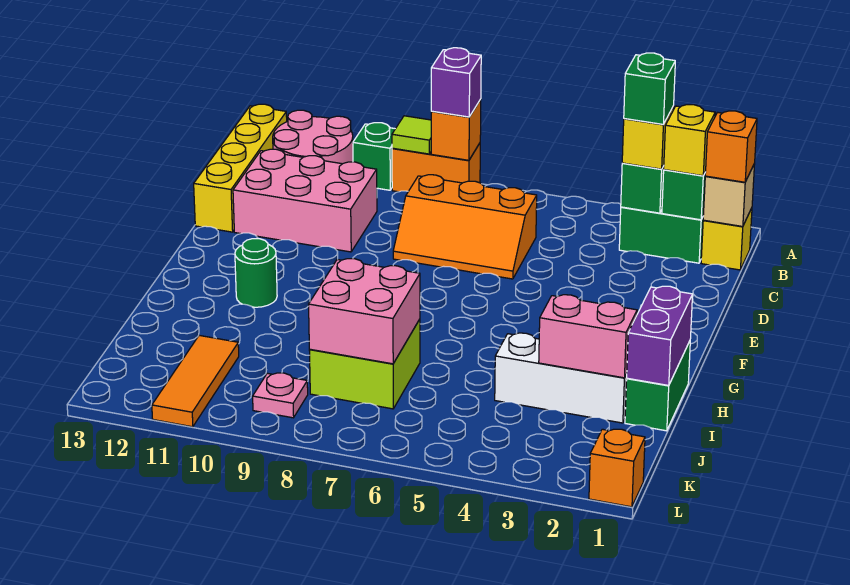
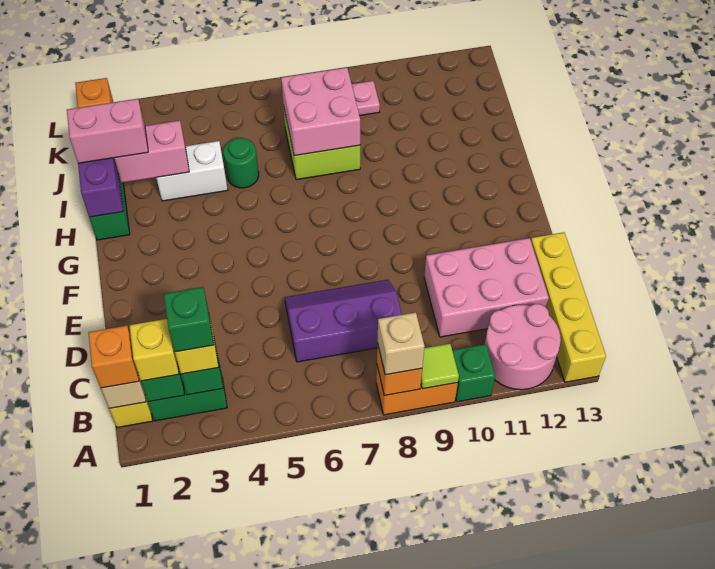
purple 1x1 brick [431,48,481,117] -> tan 1x1 brick [377,312,425,375]
orange 2x3 slope [393,175,537,279] -> purple 2x3 slope [285,280,402,362]
green 1x1 round brick [235,239,277,307] -> green 1x1 round brick moved to [223,138,259,188]
none -> pink 1x2 brick [67,99,148,163]
white 1x3 brick [495,333,627,423] -> white 1x2 brick [156,141,228,201]
orange 1x3 tile [152,335,239,427] -> none

